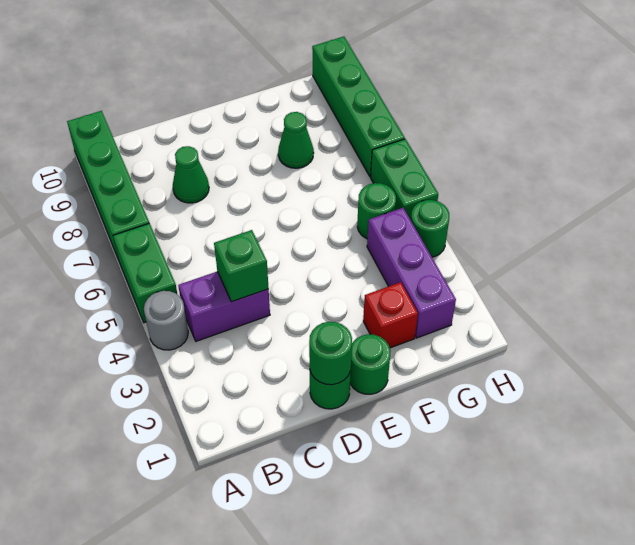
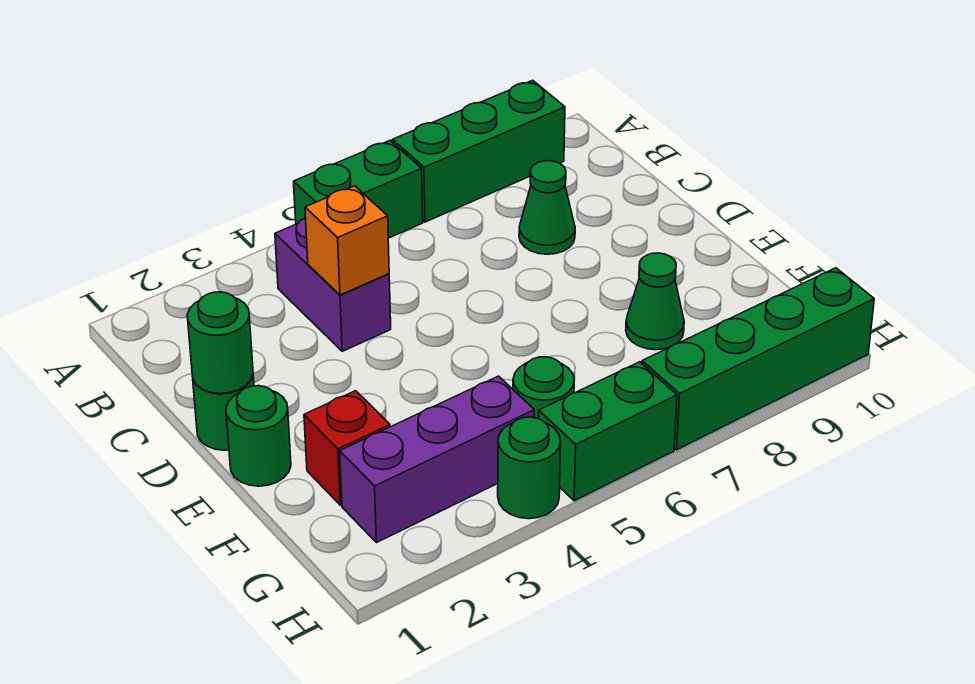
grey 1x1 round brick [144,291,188,350] -> none
green 1x4 brick [67,111,149,258] -> green 1x3 brick [393,80,565,222]
green 1x1 brick [214,230,269,302] -> orange 1x1 brick [305,186,389,295]

